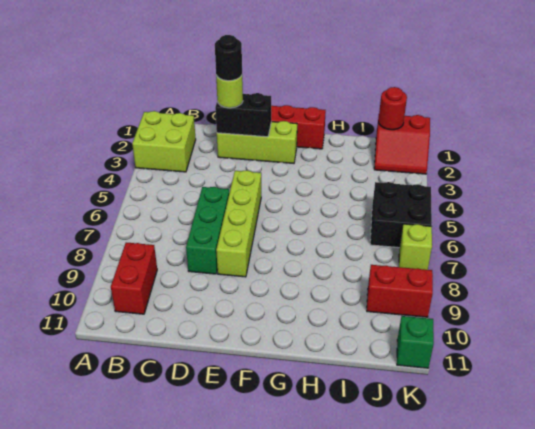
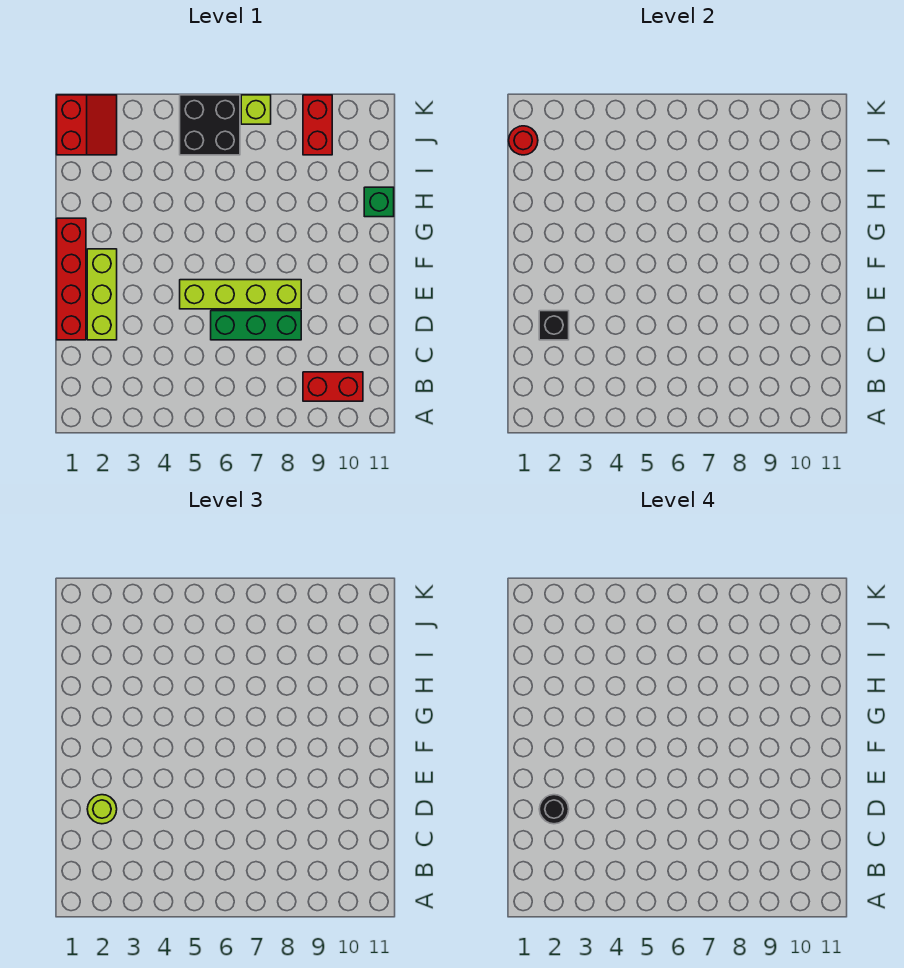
lime 2x2 brick [132,111,196,172] -> none
black 1x2 brick [215,93,271,137] -> black 1x1 brick [539,311,569,340]
green 1x1 brick [397,316,434,368] -> green 1x1 brick moved to [364,187,394,217]

